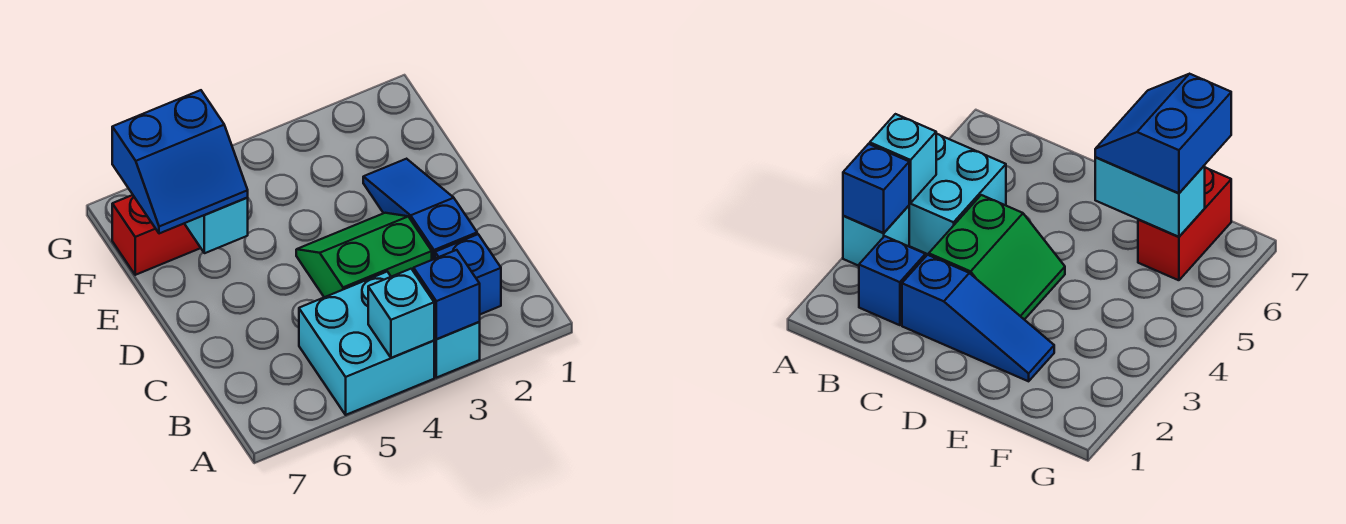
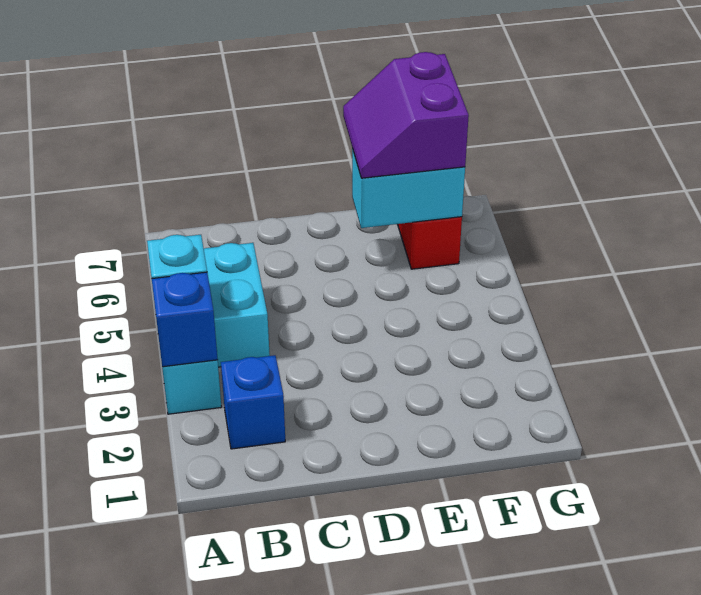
blue 1x3 slope [363,159,477,260] -> none
green 2x2 slope [296,213,432,297] -> none
blue 2x2 slope [112,90,248,234] -> purple 2x2 slope [343,52,469,178]

